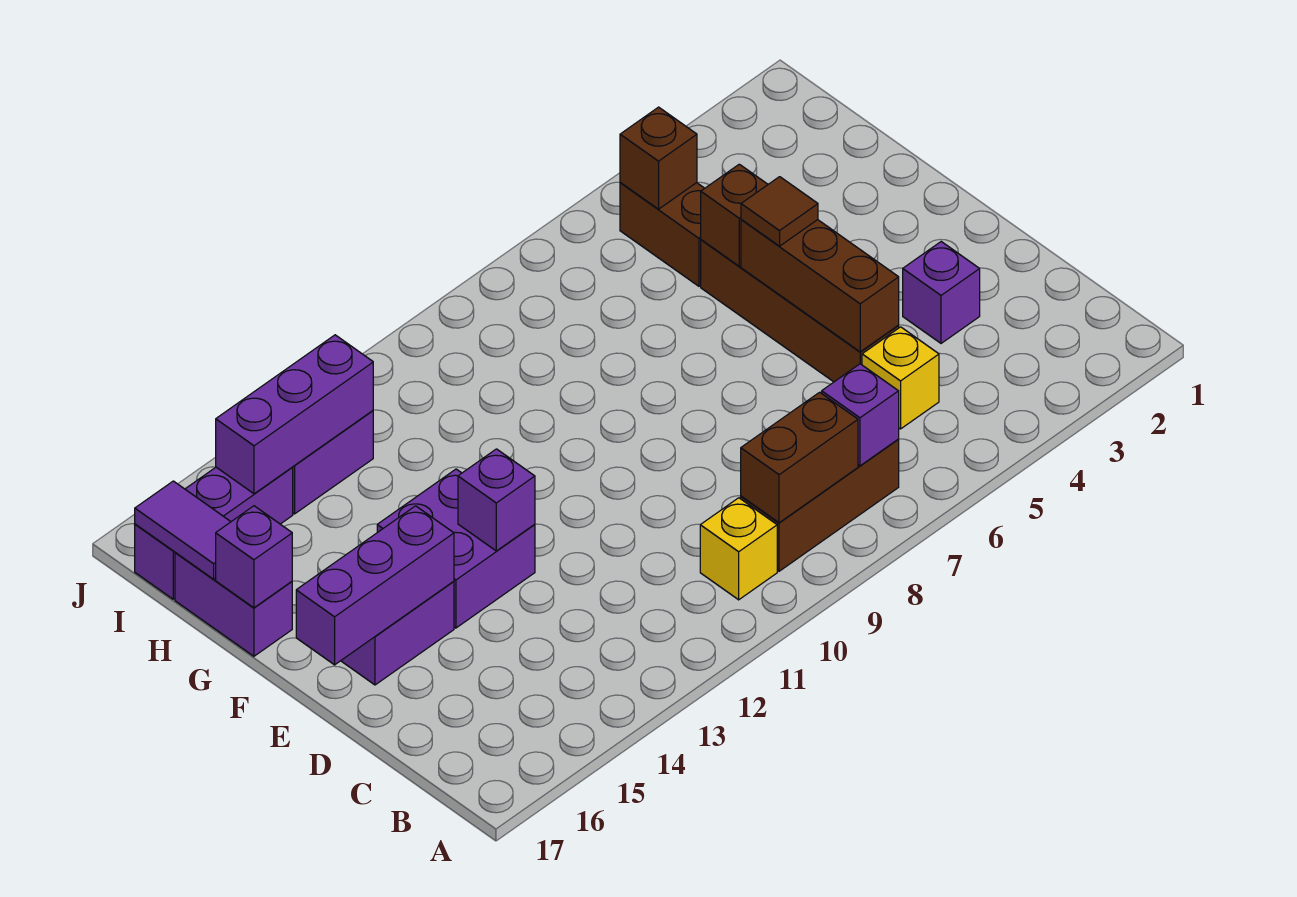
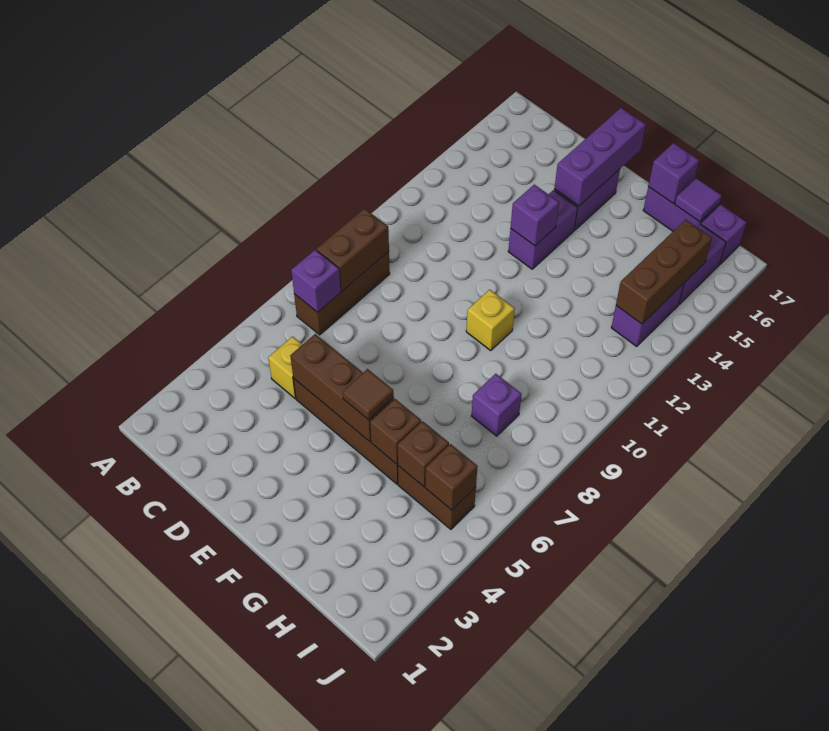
yellow 1x1 brick [700,498,777,600] -> yellow 1x1 brick moved to [466,290,515,350]
purple 1x1 brick [903,242,980,343] -> purple 1x1 brick moved to [472,374,521,436]
purple 2x2 brick [377,469,535,628] -> purple 1x2 brick [508,190,578,269]
none -> brown 1x1 brick [398,421,449,487]
purple 1x2 tile [135,481,231,579] -> purple 1x1 tile [675,178,722,222]
purple 1x3 brick [216,335,373,494] -> brown 1x3 brick [616,220,712,324]

